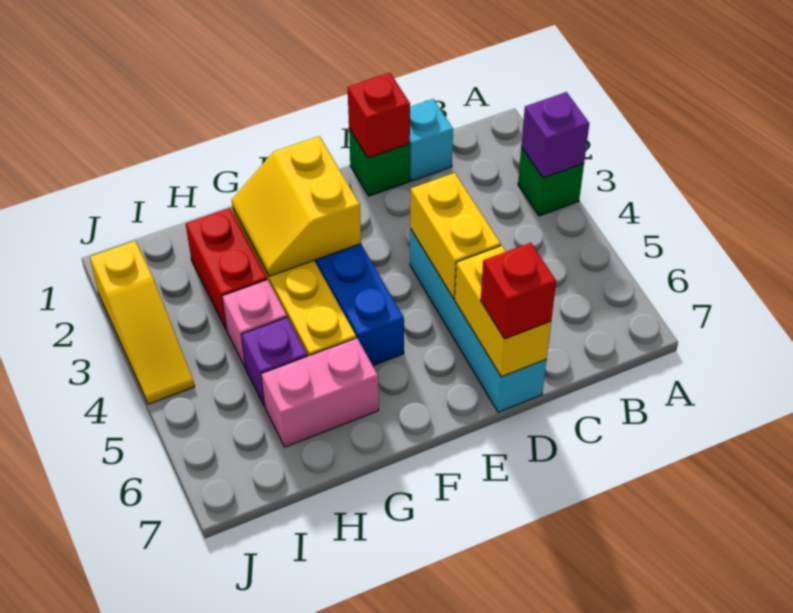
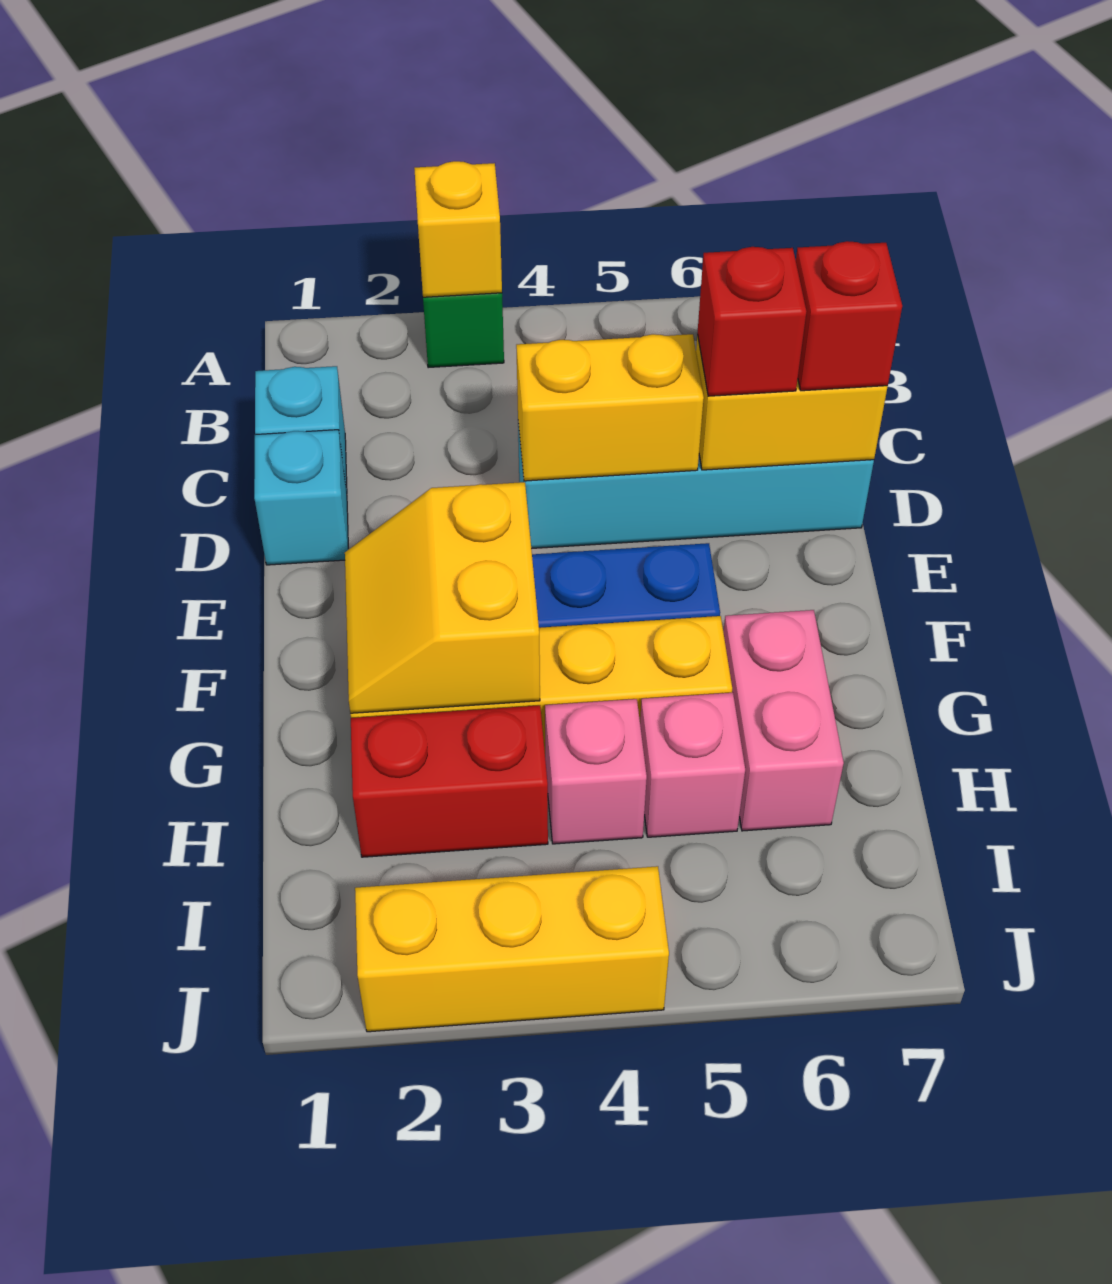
purple 1x1 brick [521,92,589,178] -> yellow 1x1 brick [414,161,502,297]
green 1x1 brick [349,128,410,196] -> cyan 1x1 brick [254,430,348,565]
red 1x1 brick [348,73,410,158] -> red 1x1 brick moved to [697,247,806,396]
yellow 2x2 slope [232,136,361,276] -> yellow 2x2 slope turned to [345,482,540,713]
purple 1x1 brick [241,317,308,407] -> pink 1x1 brick [640,693,745,837]
yellow 1x3 slope [90,241,195,404] -> yellow 1x3 brick [355,866,669,1032]

